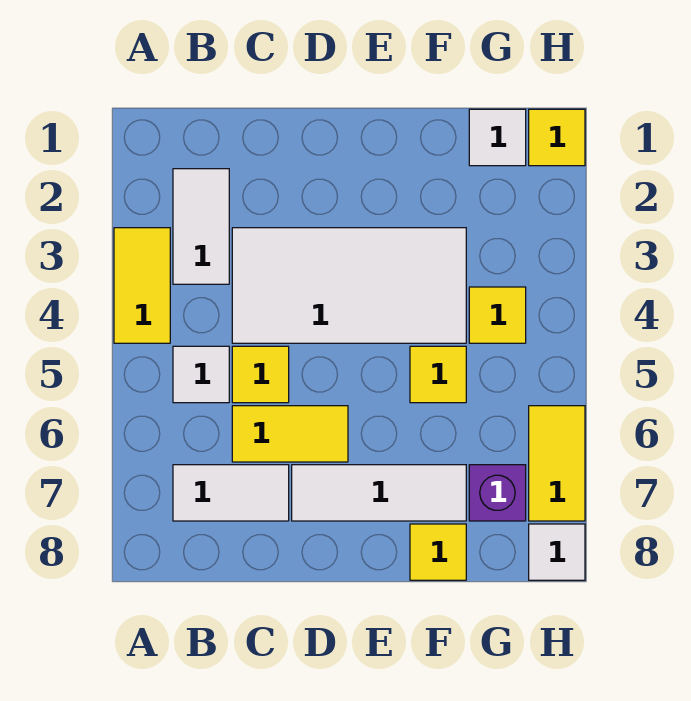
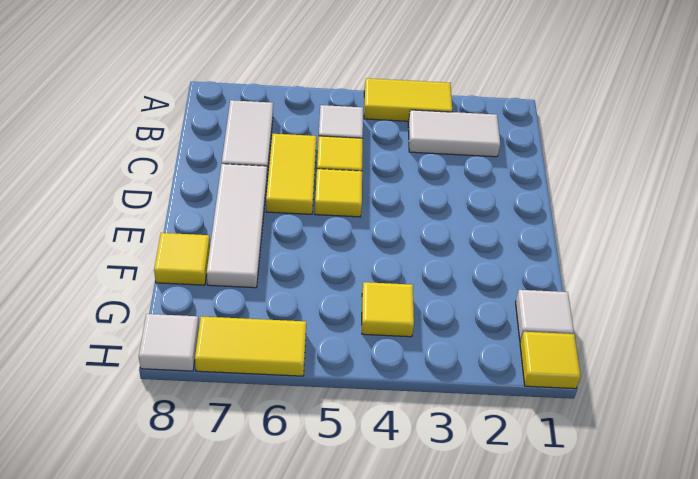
white 2x4 tile [232,228,466,343] -> none
yellow 1x1 tile [410,346,466,403] -> yellow 1x1 tile moved to [315,169,362,217]
purple 1x1 brick [469,465,526,521] -> none

